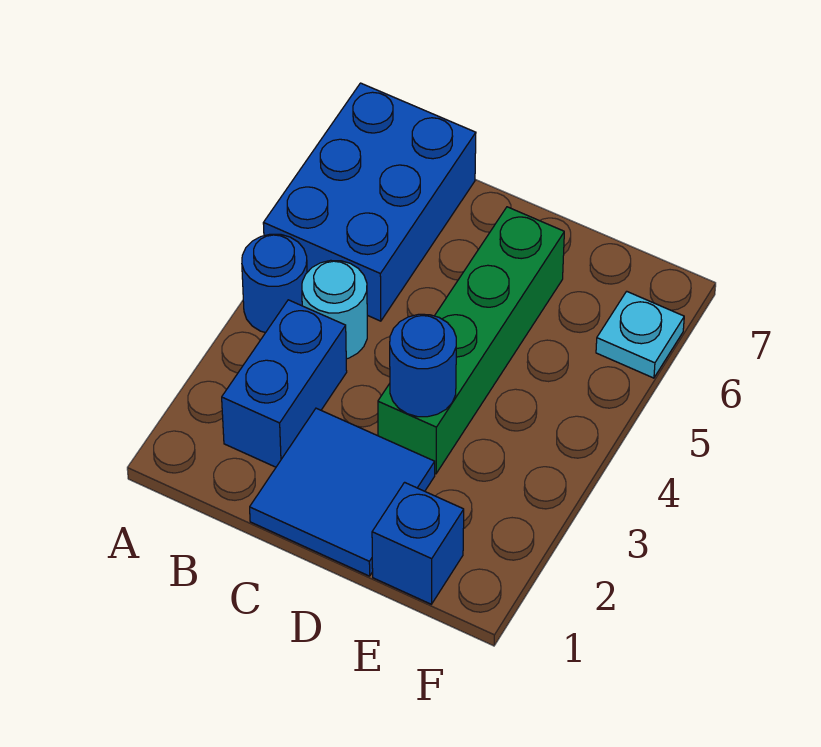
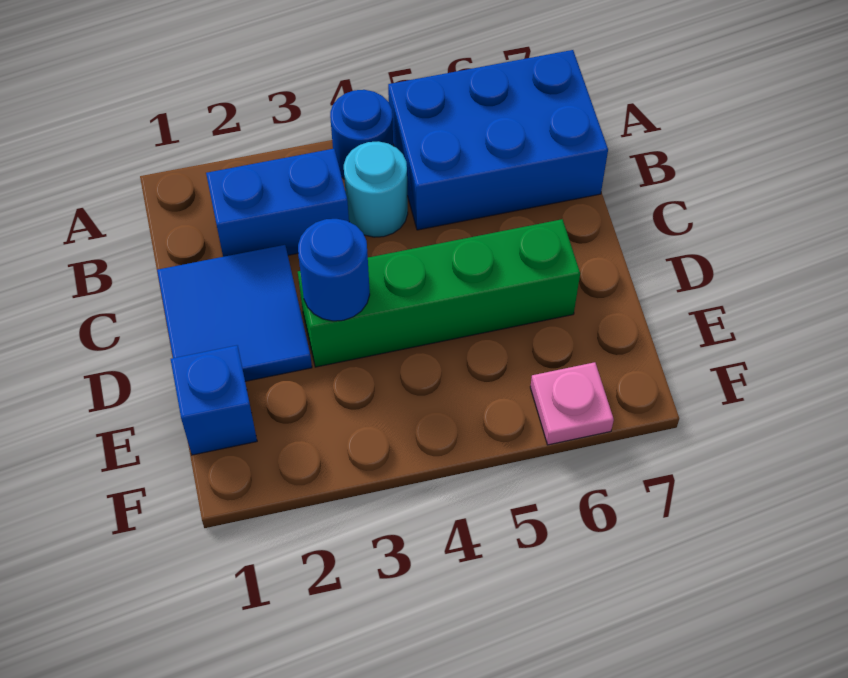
cyan 1x1 plate [596,291,684,378] -> pink 1x1 plate [530,362,614,445]

